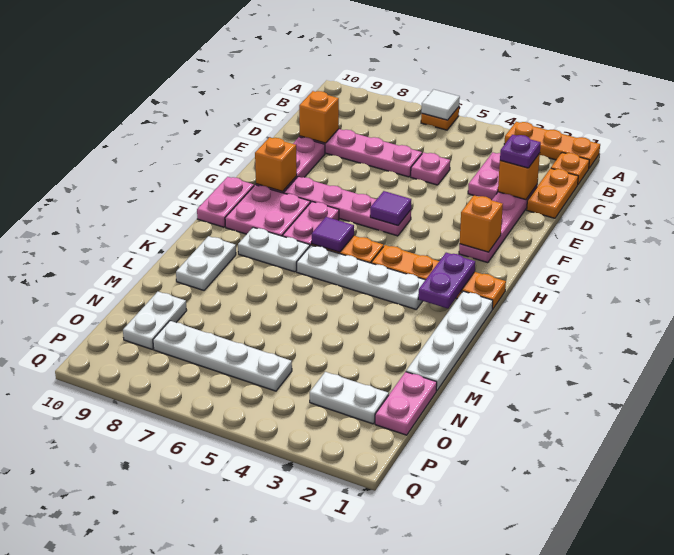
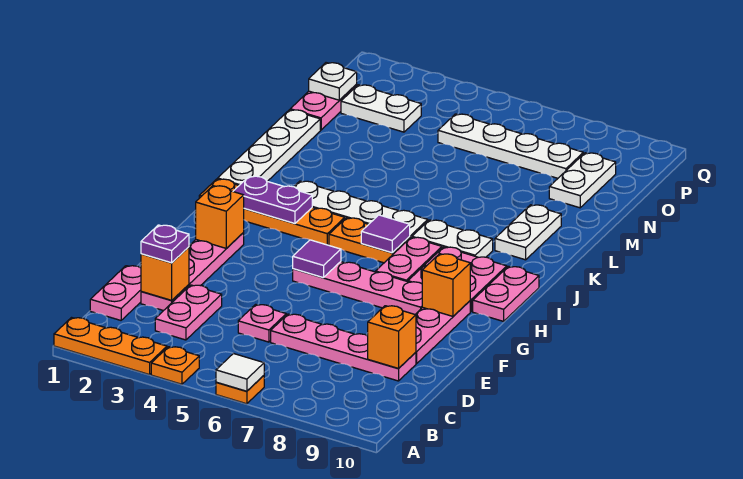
orange 1x1 plate [551,153,589,184] -> orange 1x1 plate moved to [151,347,199,384]
orange 1x2 plate [527,168,578,218] -> pink 1x2 plate [90,266,141,320]
purple 1x2 plate [418,253,475,309] -> purple 1x2 plate turned to [233,176,312,223]
none -> white 1x1 plate [309,63,357,100]

